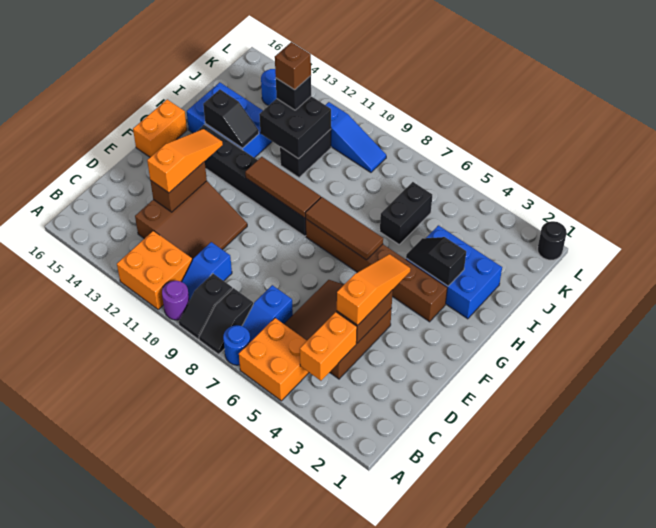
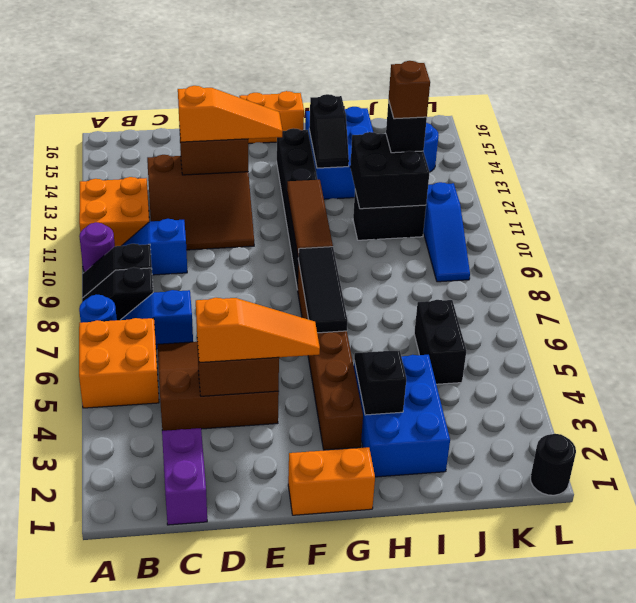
orange 1x2 brick [300,312,357,381] -> orange 1x2 brick moved to [288,447,375,515]
none -> purple 1x2 brick [162,428,207,525]
brown 1x3 tile [305,197,383,260] -> black 1x3 tile [298,247,347,333]
black 1x2 brick [380,182,432,244] -> black 1x2 brick turned to [414,300,466,384]

